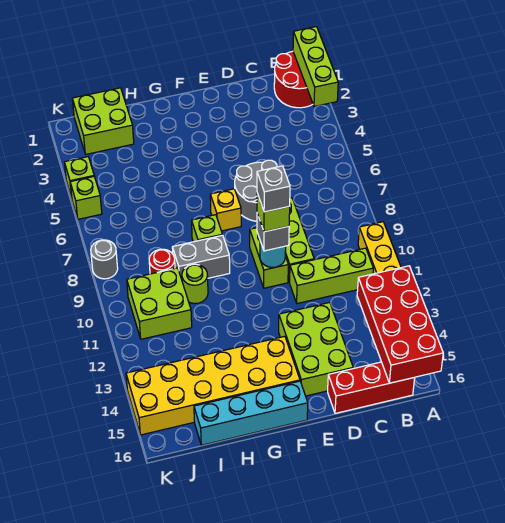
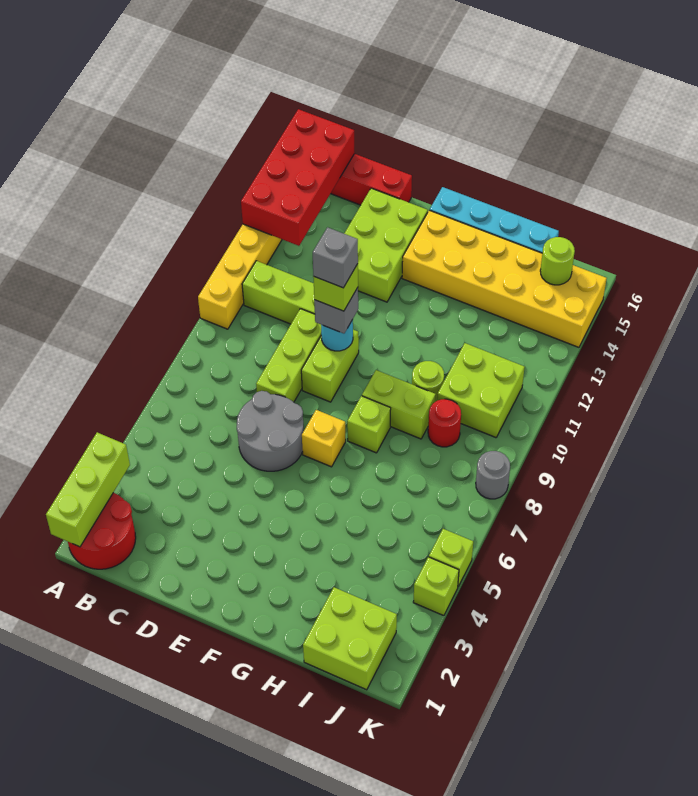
grey 1x2 brick [172,235,230,279] -> lime 1x2 brick [362,370,436,439]
none -> lime 1x1 round brick [540,237,575,285]

